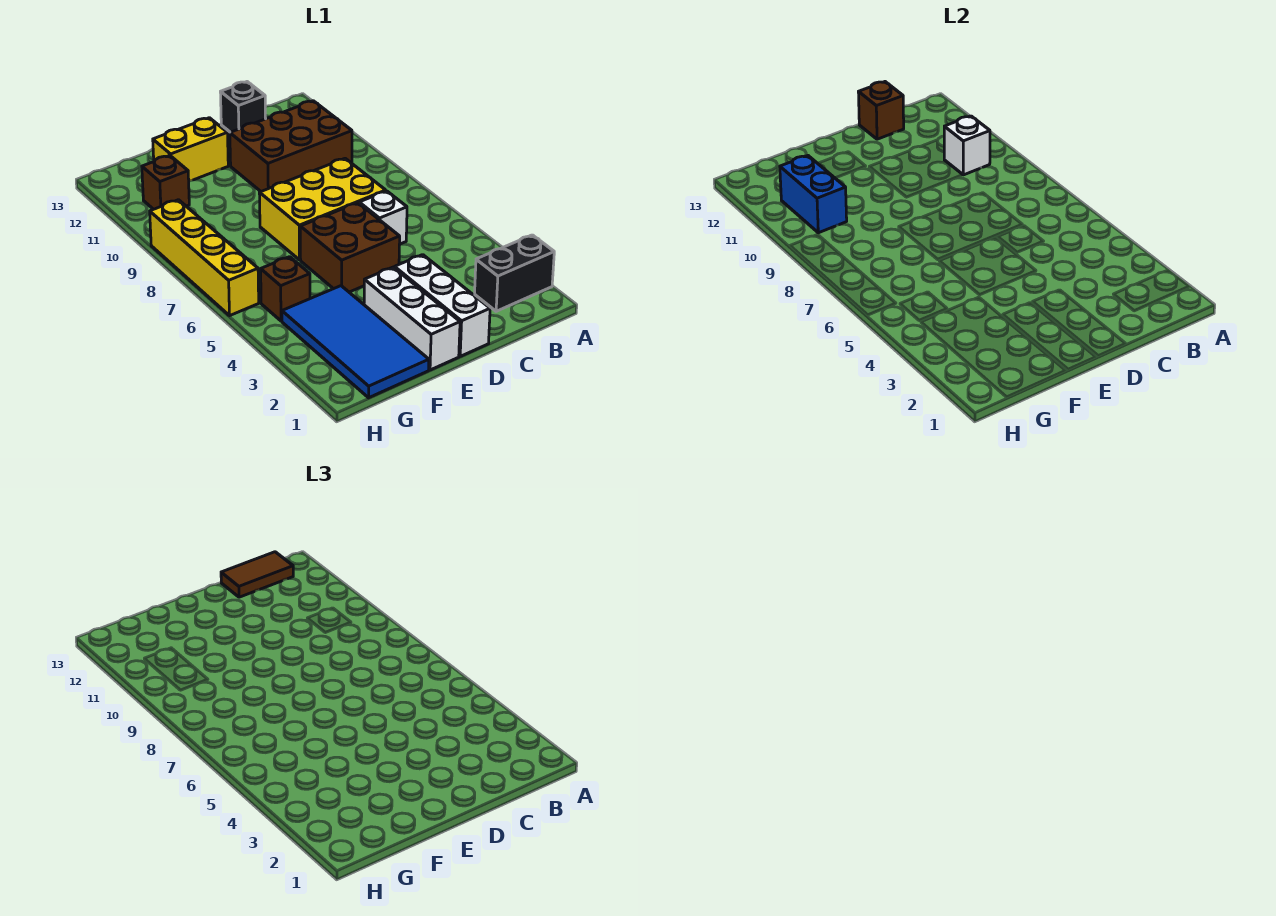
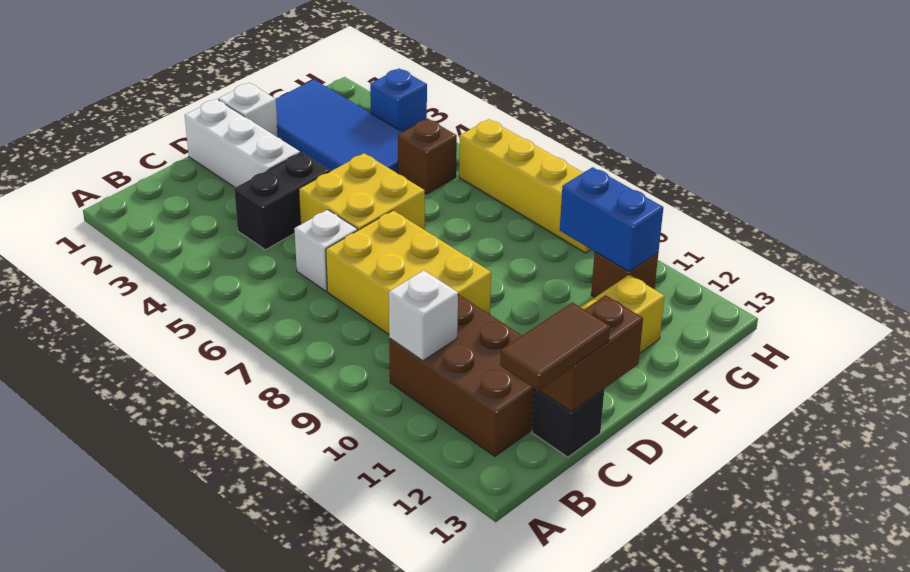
black 1x2 brick [475,235,554,311] -> black 1x2 brick moved to [234,152,330,250]
brown 2x3 brick [230,101,352,191] -> brown 2x3 brick turned to [389,295,534,456]
yellow 2x3 brick [259,159,386,260] -> yellow 2x3 brick turned to [326,210,491,334]
brown 1x1 brick [858,82,904,139] -> brown 1x2 brick [539,295,643,412]
brown 2x2 brick [300,203,400,292] -> yellow 2x2 brick [299,153,425,230]
white 1x3 brick [364,267,460,370] -> white 1x1 brick [218,83,278,137]
none -> blue 1x1 brick [370,68,427,132]

